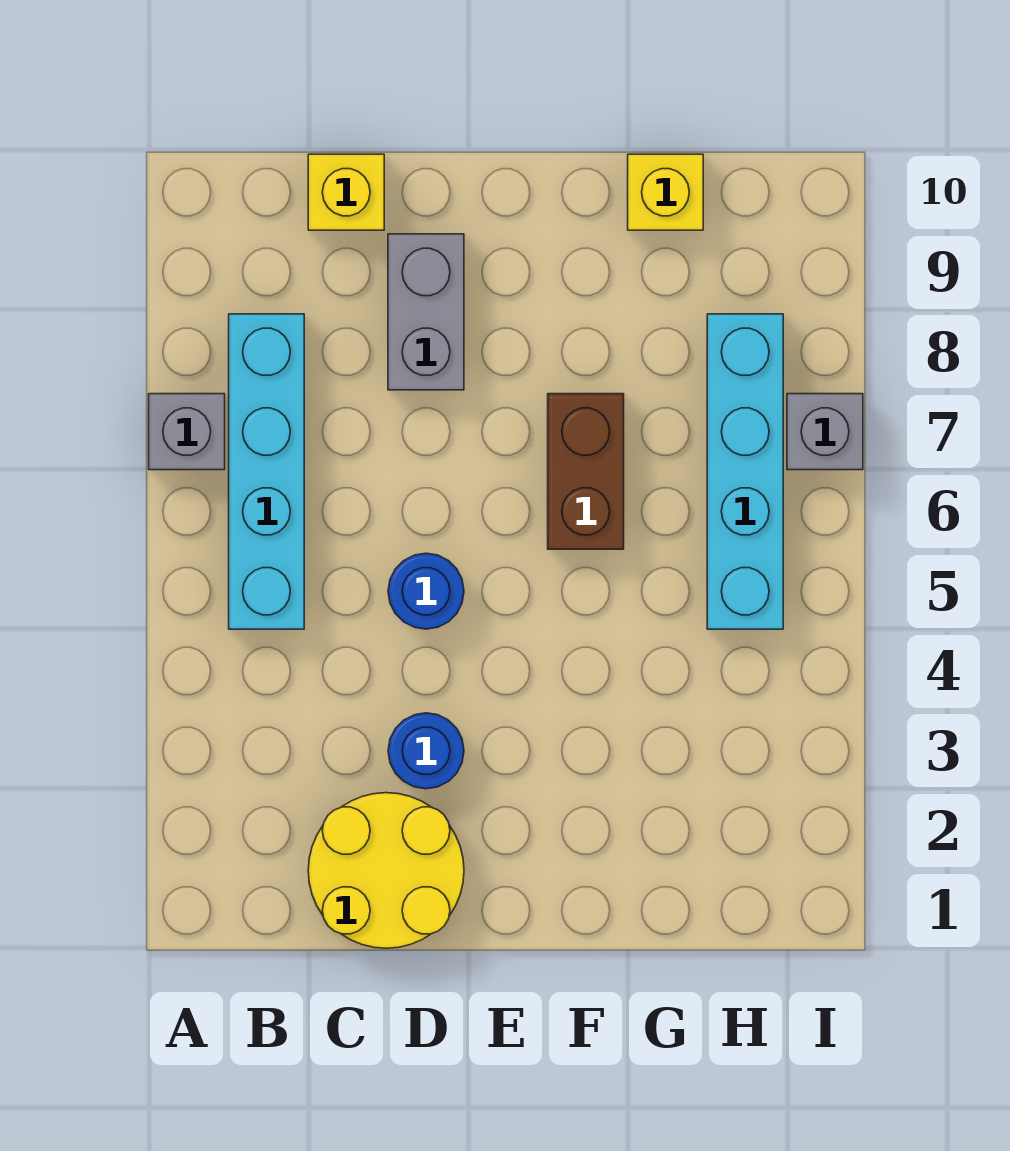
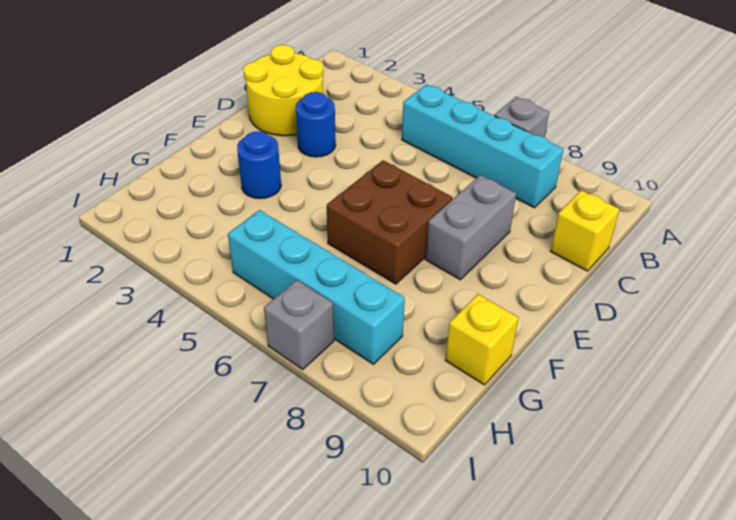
blue 1x1 round brick [388,553,464,629] -> blue 1x1 round brick moved to [237,131,281,199]
grey 1x2 brick [388,234,464,390] -> grey 1x2 brick turned to [425,175,516,280]
brown 1x2 brick [548,394,624,549] -> brown 2x2 brick [327,160,453,284]

